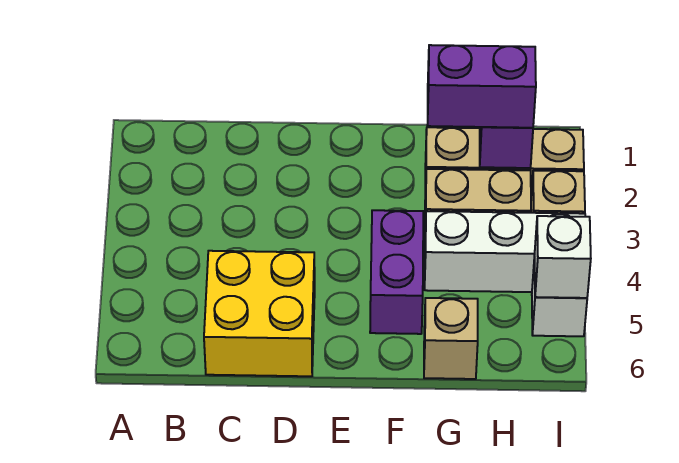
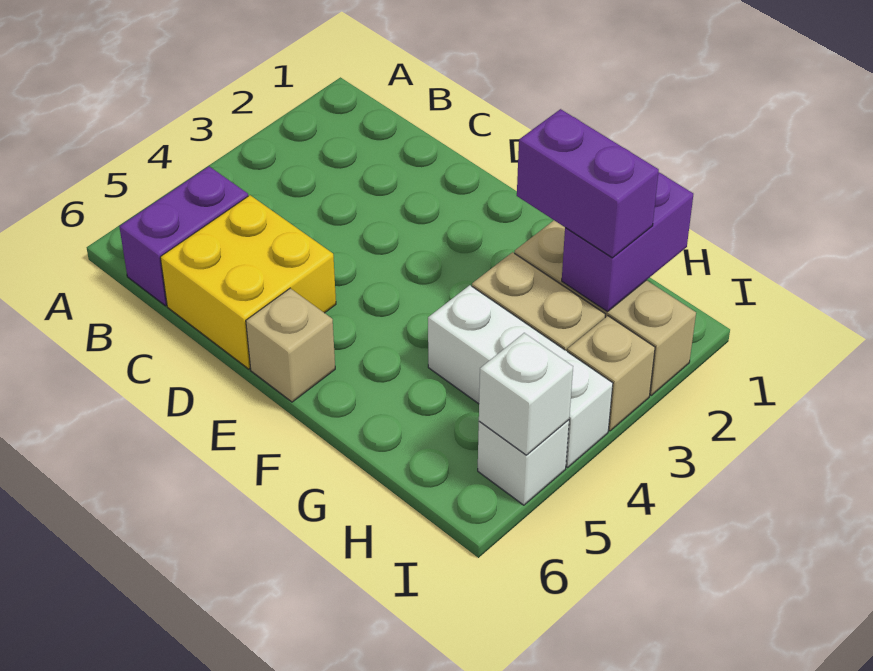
purple 1x2 brick [370,210,423,334] -> purple 1x2 brick moved to [119,166,248,306]
tan 1x1 brick [424,298,478,379] -> tan 1x1 brick moved to [246,288,335,402]

